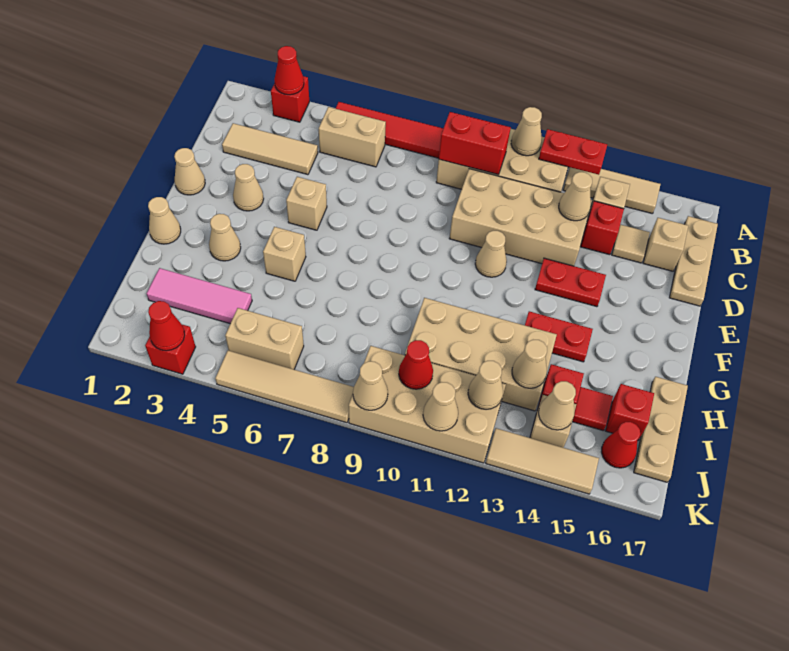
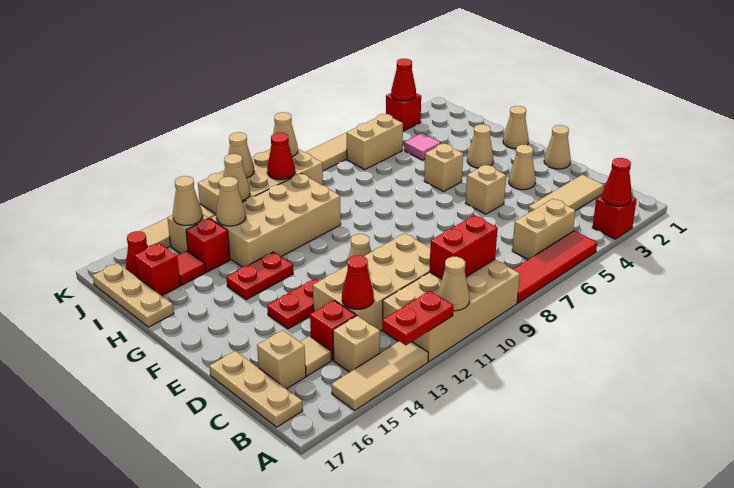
tan 1x1 cone [559,172,592,221] -> red 1x1 cone [342,256,374,309]
pink 1x3 tile [147,268,252,324] -> pink 1x1 tile [404,133,441,160]

